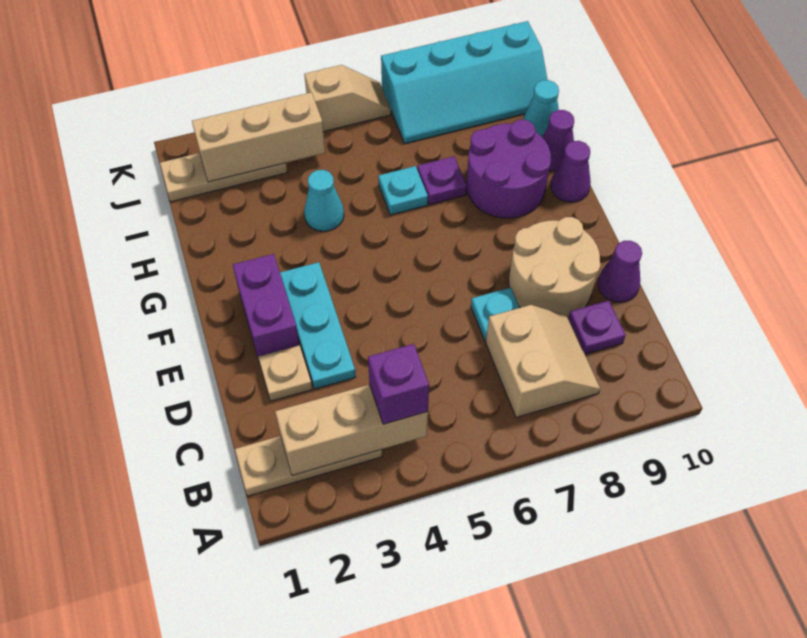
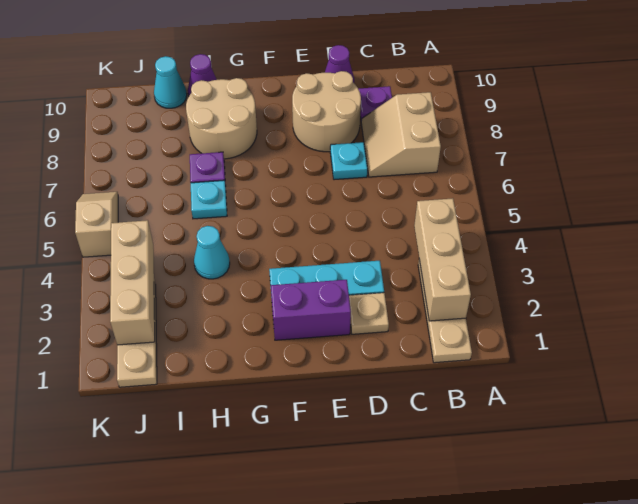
purple 1x1 brick [368,344,429,424] -> none
tan 2x2 slope [486,305,600,417] -> tan 2x2 slope turned to [361,92,441,177]
purple 2x2 round brick [466,120,551,218] -> tan 2x2 round brick [186,78,257,159]
purple 1x1 cone [551,141,591,202] -> none
cyan 2x4 slope [381,21,547,143] -> none

